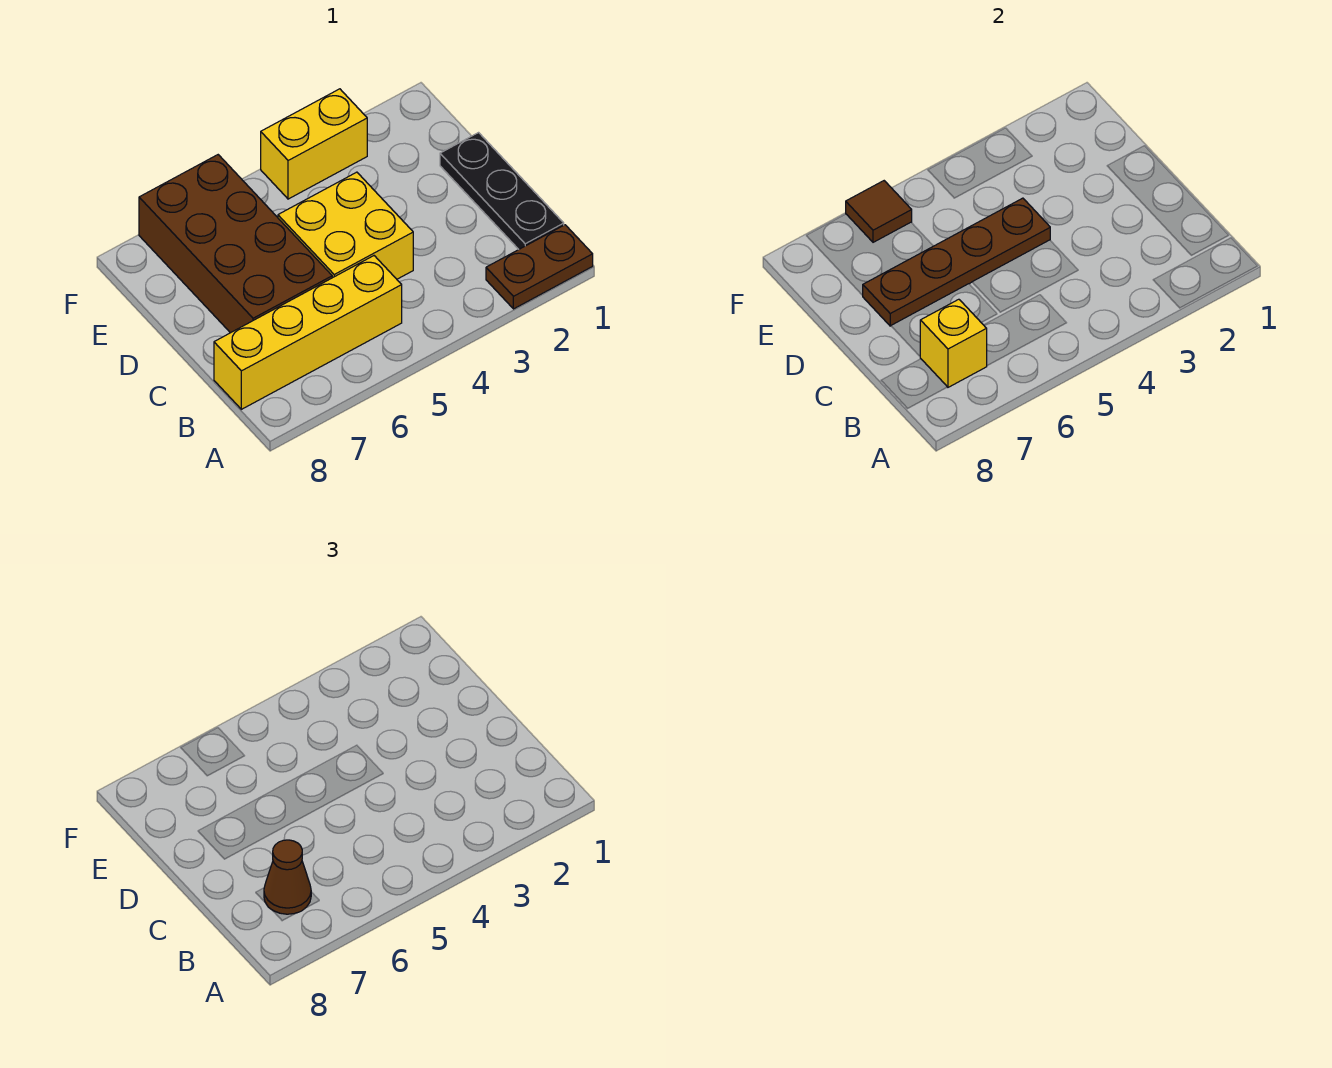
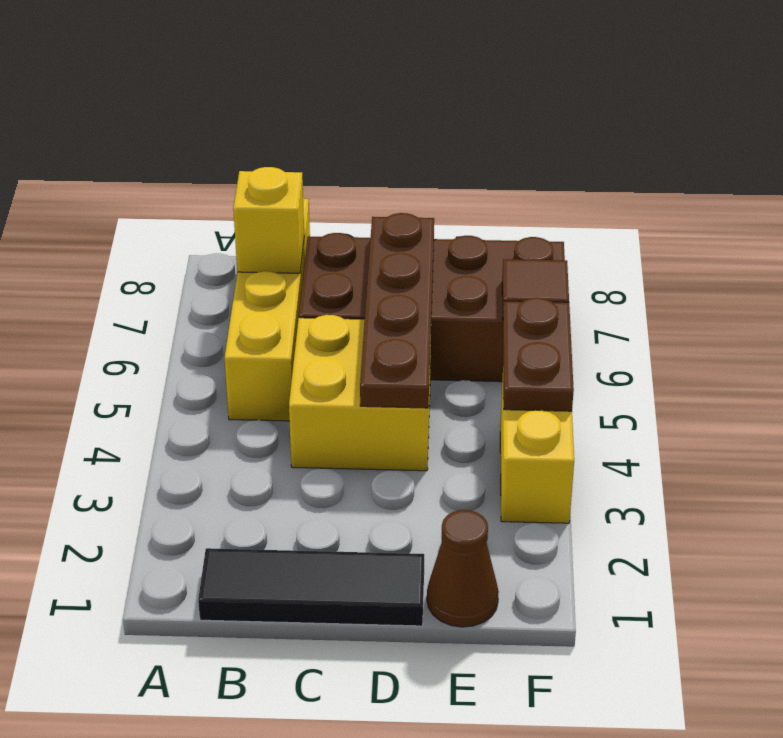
brown 1x2 plate [486,225,593,309] -> brown 1x2 plate moved to [503,298,574,411]
black 1x3 plate [440,133,564,249] -> black 1x3 tile [198,548,424,626]
brown 1x1 cone [264,840,311,914] -> brown 1x1 cone moved to [427,510,499,627]

